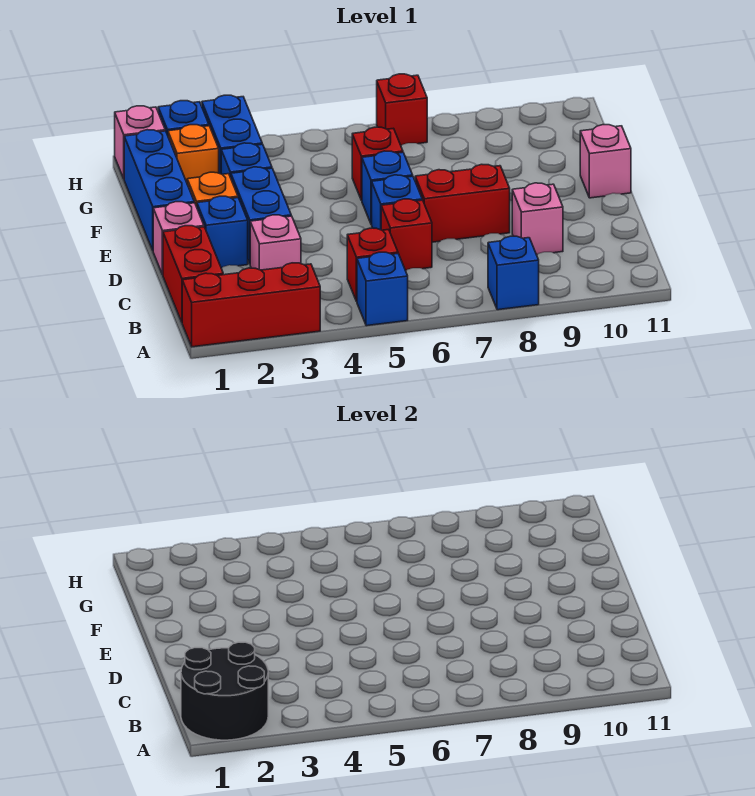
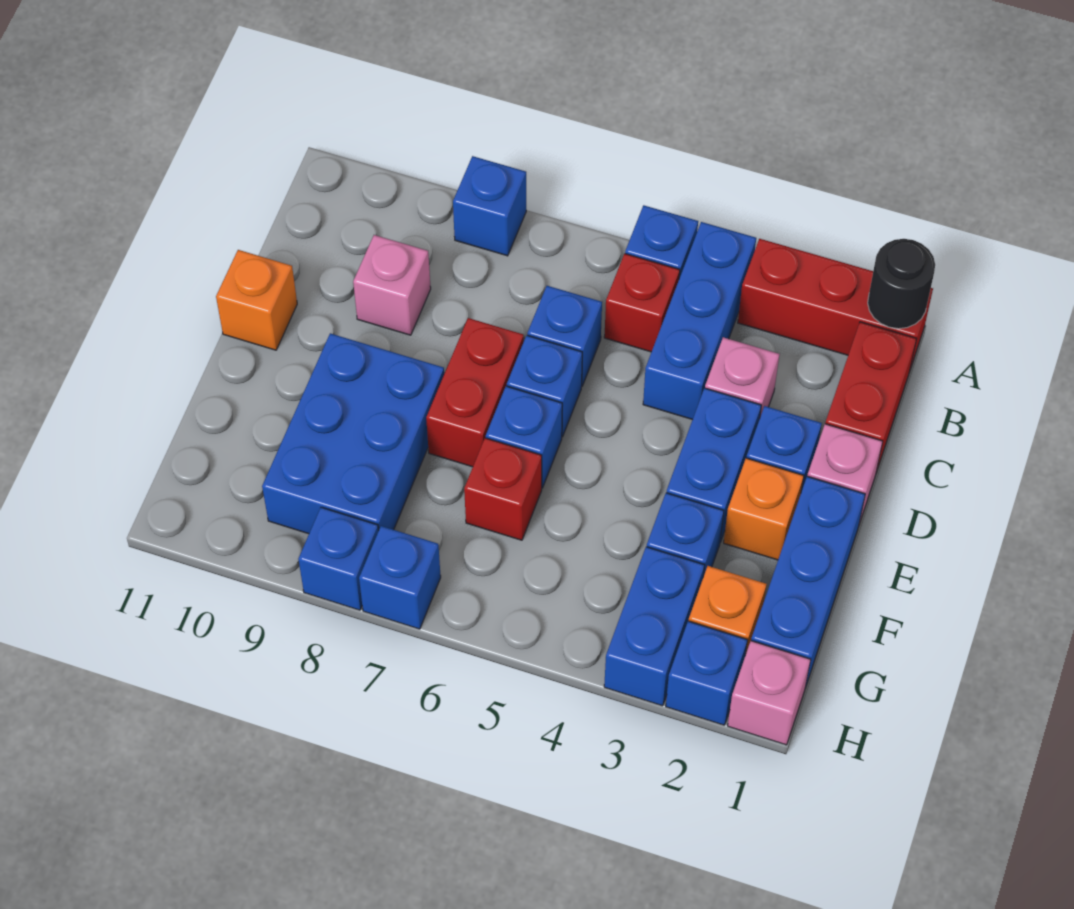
black 2x2 round brick [181,642,268,740] -> black 1x1 round brick [868,239,935,329]
none -> blue 1x3 brick [643,222,756,420]
red 1x1 brick [381,199,432,271] -> blue 1x1 brick [527,286,602,386]
red 1x2 brick [415,164,510,242] -> red 1x2 brick turned to [426,318,524,467]
none -> orange 1x1 brick [216,250,297,350]
none -> blue 2x3 brick [262,333,444,534]
pink 1x1 brick [580,125,631,198] -> none
red 1x1 brick [377,74,427,145] -> blue 1x1 brick [359,526,441,629]
none -> blue 1x1 brick [298,507,379,610]

